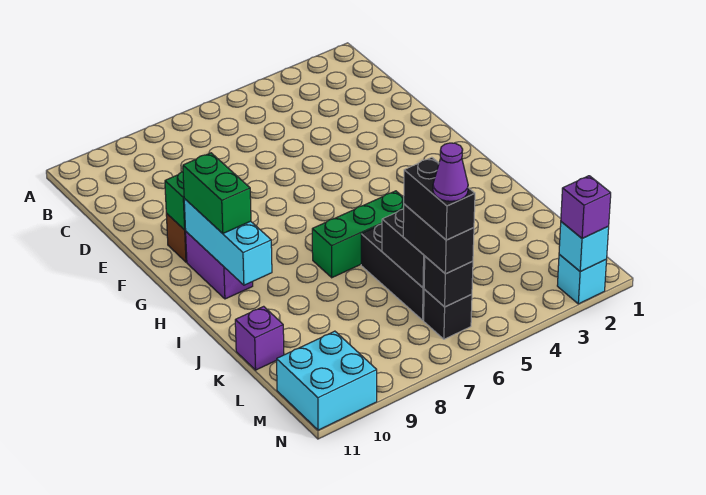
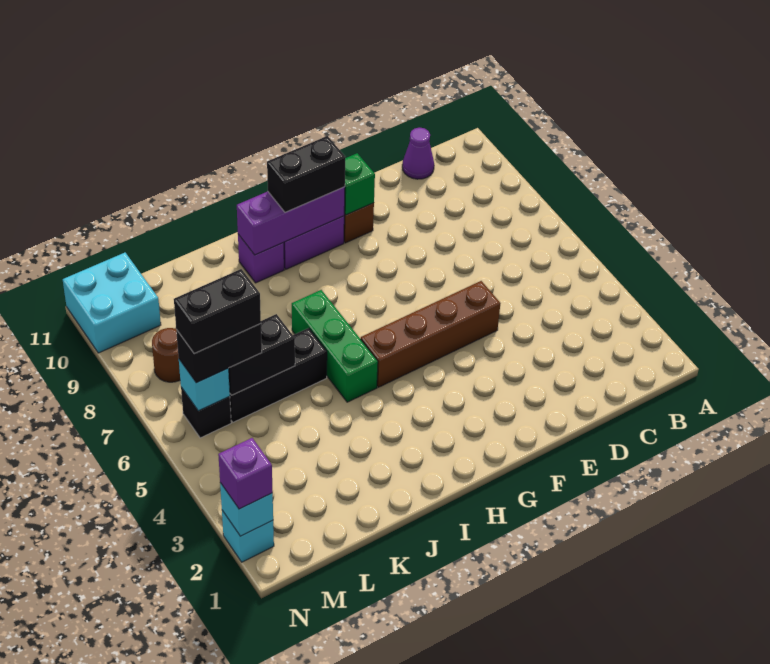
none -> brown 1x4 brick [361,281,501,387]
cyan 1x3 brick [184,199,272,285] -> purple 1x3 brick [237,187,345,255]
green 1x2 brick [183,153,251,233] -> black 1x2 brick [267,136,345,212]
purple 1x1 brick [235,306,284,370] -> purple 1x1 brick moved to [238,234,284,283]
black 1x1 brick [424,256,473,307] -> cyan 1x1 brick [179,360,230,411]
purple 1x1 cone [433,143,468,201] -> purple 1x1 cone moved to [402,128,434,179]
none -> brown 1x1 round brick [152,328,180,382]

